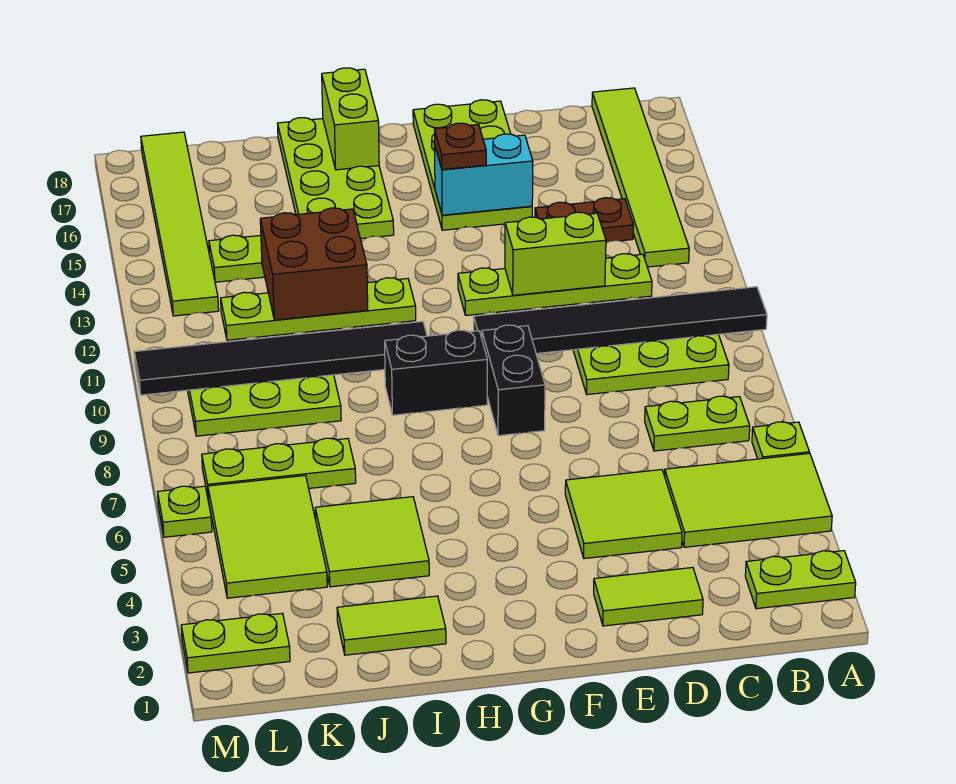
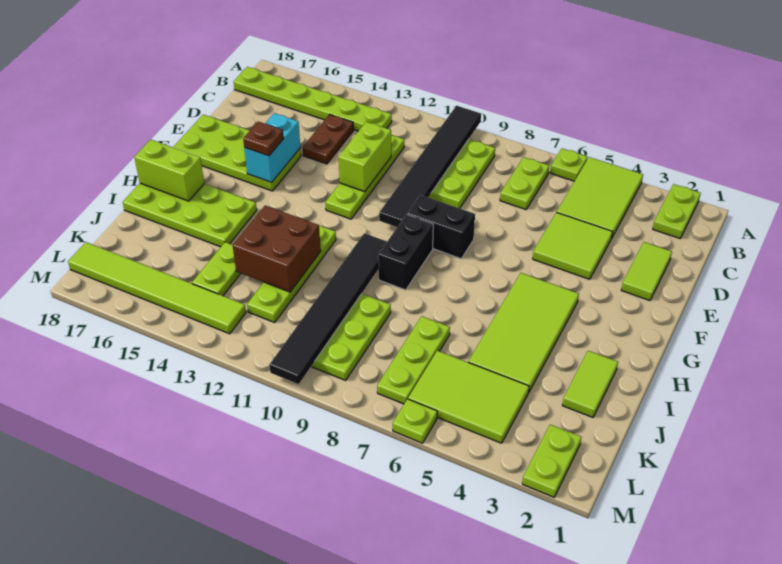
lime 1x6 tile [592,88,689,267] -> lime 1x6 plate [234,67,392,131]
lime 2x2 tile [315,497,429,587] -> lime 2x4 tile [468,273,579,393]

